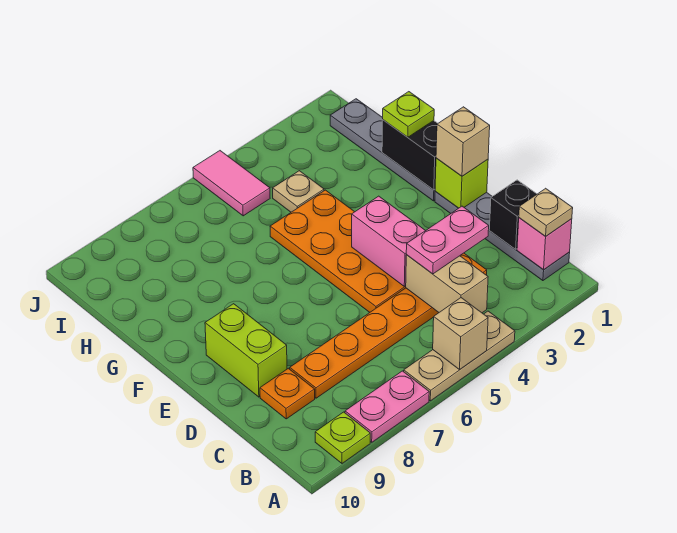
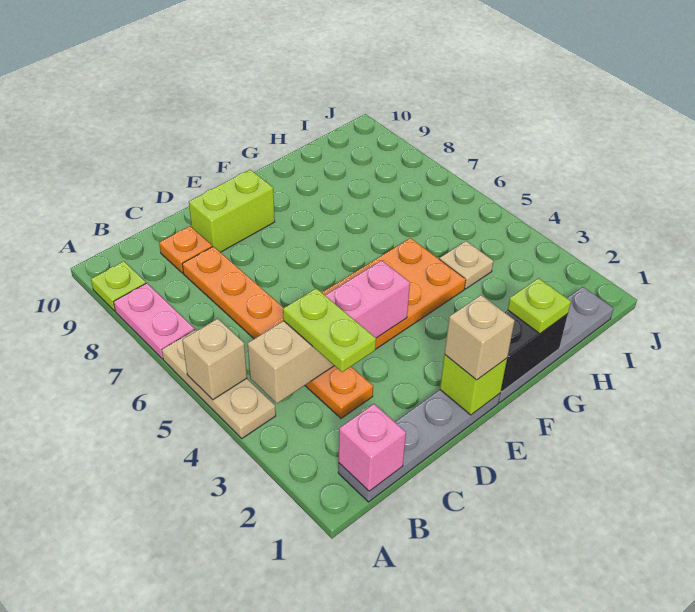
tan 1x1 plate [519,188,573,236] -> none
black 1x1 brick [489,180,537,249] -> none
pink 1x2 plate [406,206,489,274] -> lime 1x2 plate [283,288,376,372]
pink 1x2 tile [193,151,270,216] -> none

